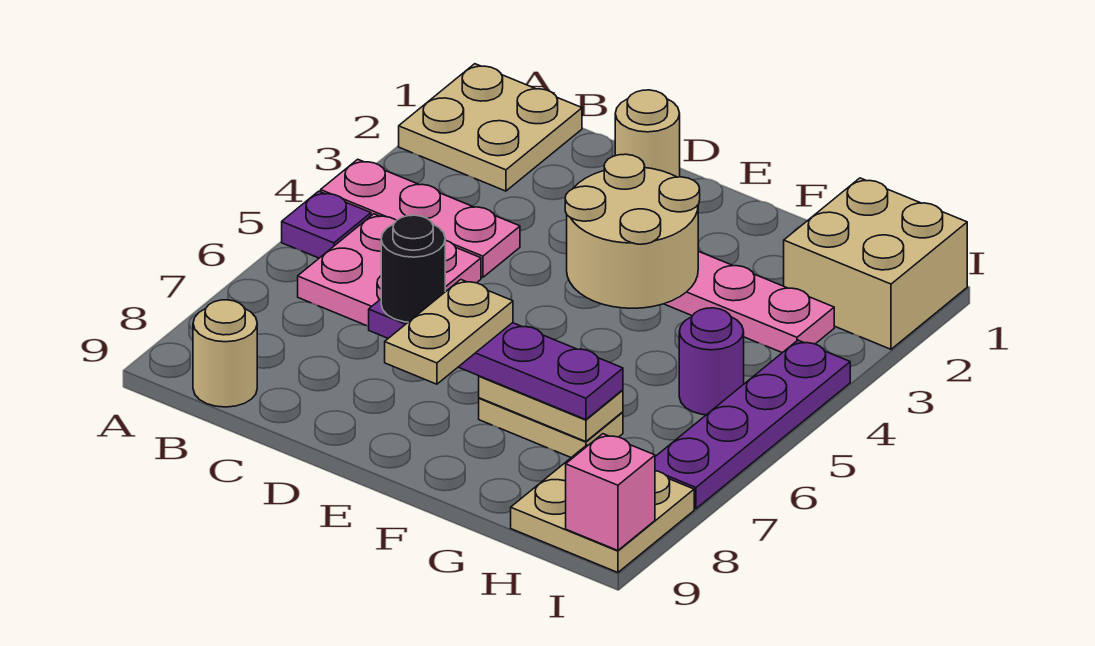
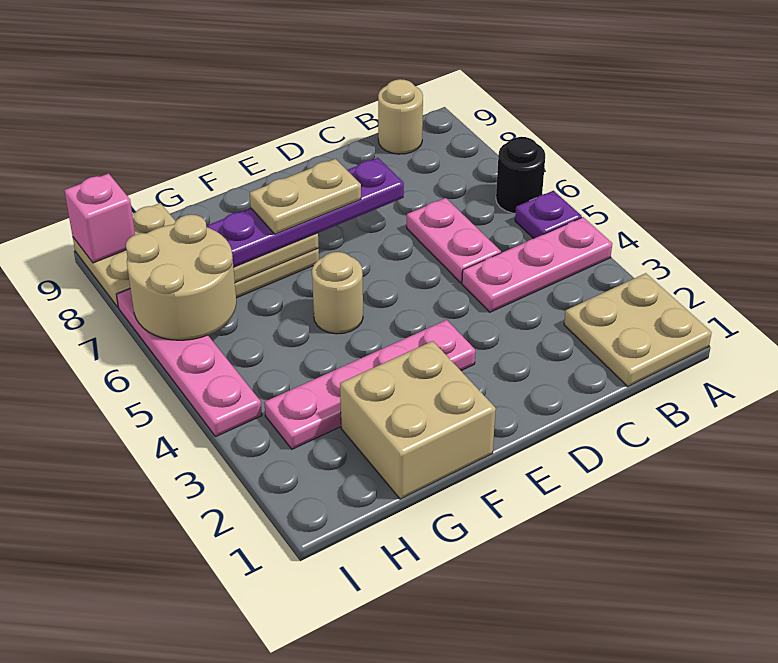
pink 2x2 plate [298,214,481,326] -> pink 1x2 plate [407,198,501,283]
tan 1x1 round brick [615,90,680,177] -> tan 1x1 round brick moved to [312,252,363,334]
black 1x1 round brick [381,215,445,322] -> black 1x1 round brick moved to [496,137,545,213]
tan 2x2 round brick [565,154,700,308] -> tan 2x2 round brick moved to [126,215,236,340]
tan 1x2 plate [385,280,513,384] -> tan 1x2 plate turned to [250,159,361,234]
tan 2x2 brick [784,178,967,349] -> tan 2x2 brick moved to [340,341,496,499]
purple 1x1 round brick [679,308,744,415] -> none
purple 1x4 plate [655,340,850,509] -> pink 1x4 plate [117,289,262,437]

